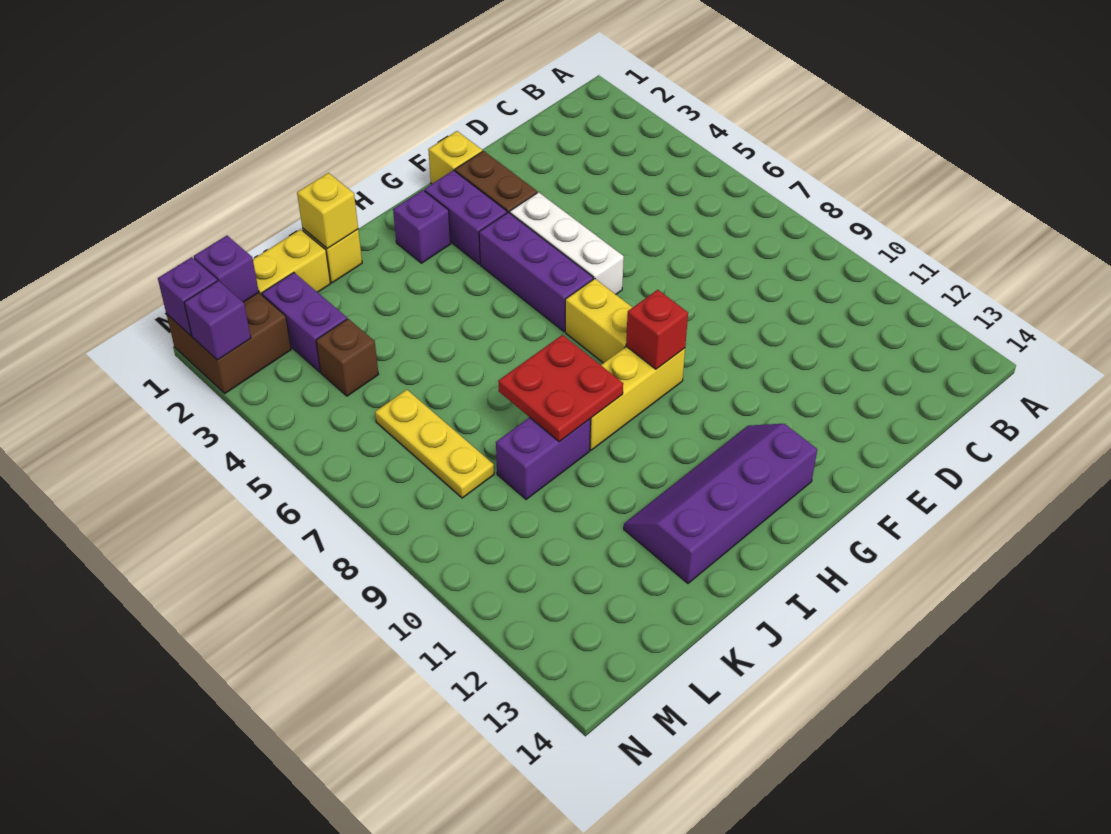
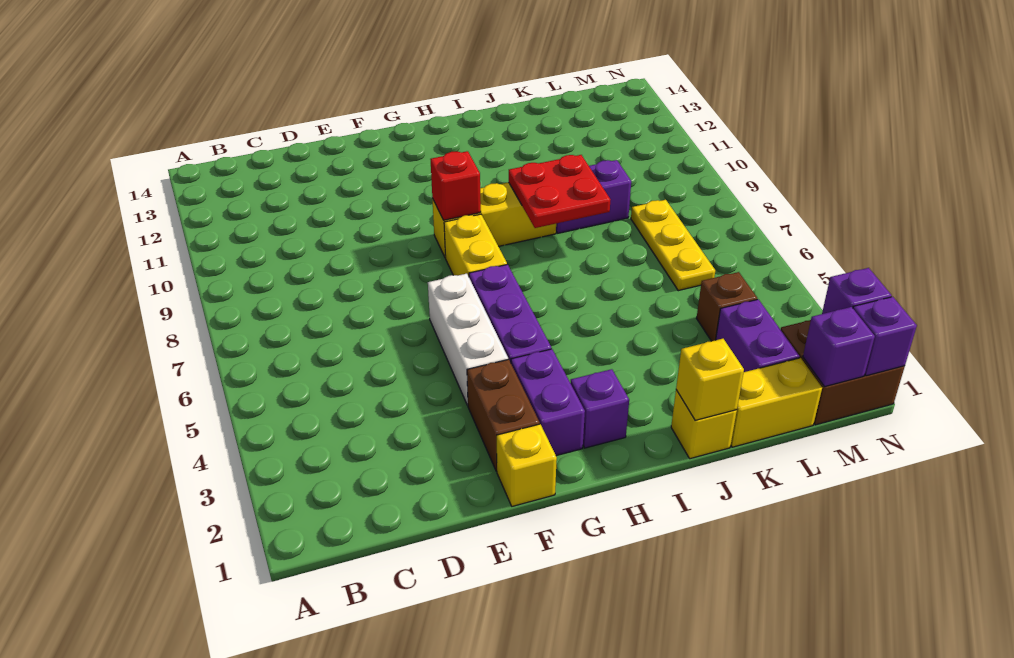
purple 2x4 slope [624,424,817,583] -> none

